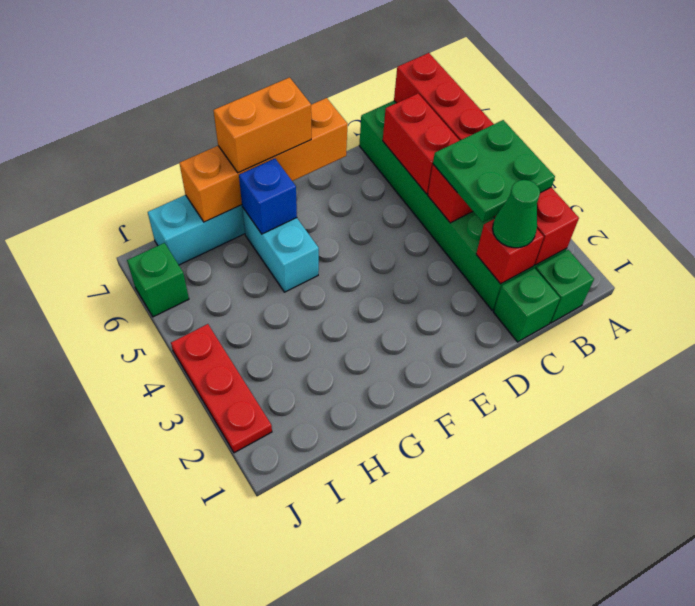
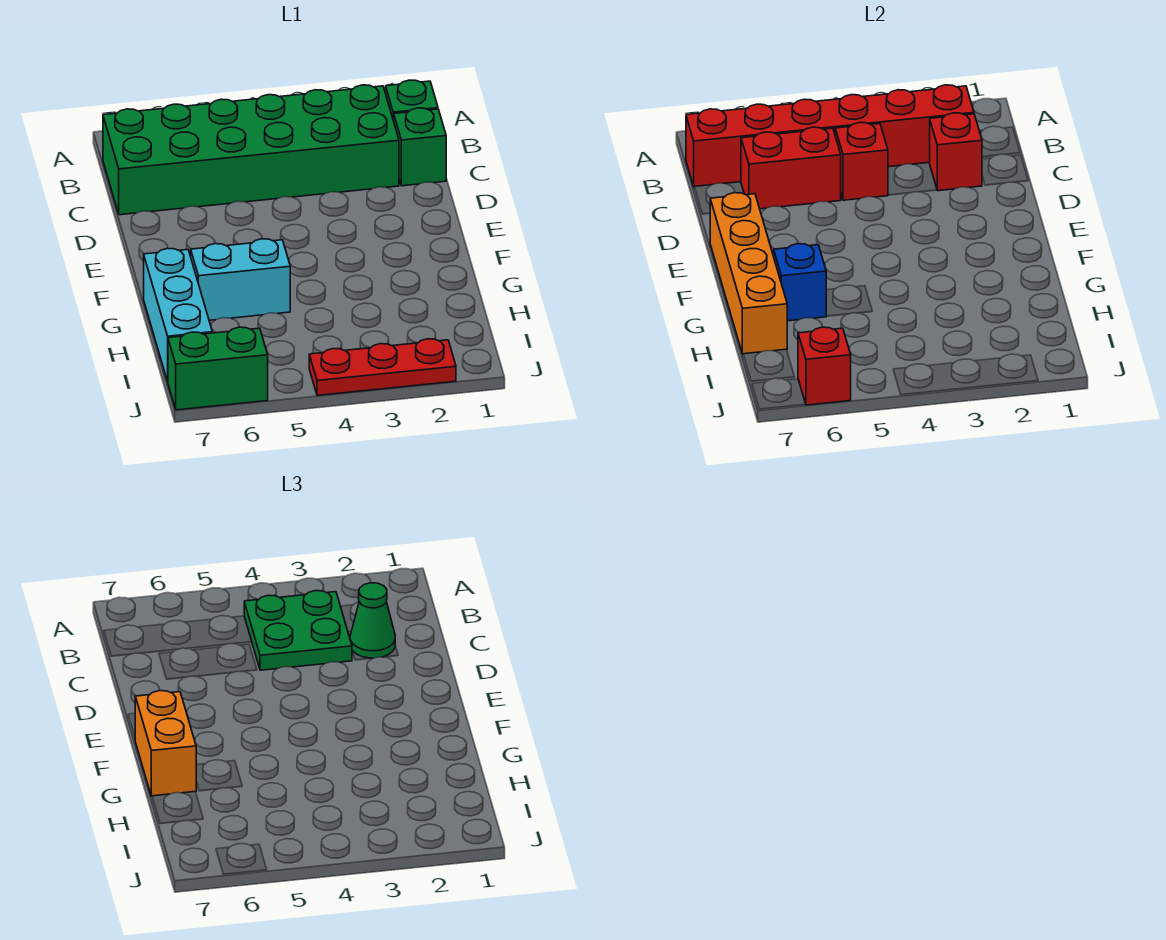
green 1x1 brick [127,243,189,317] -> green 1x2 brick [168,327,268,410]
none -> red 1x1 brick [798,327,851,405]

